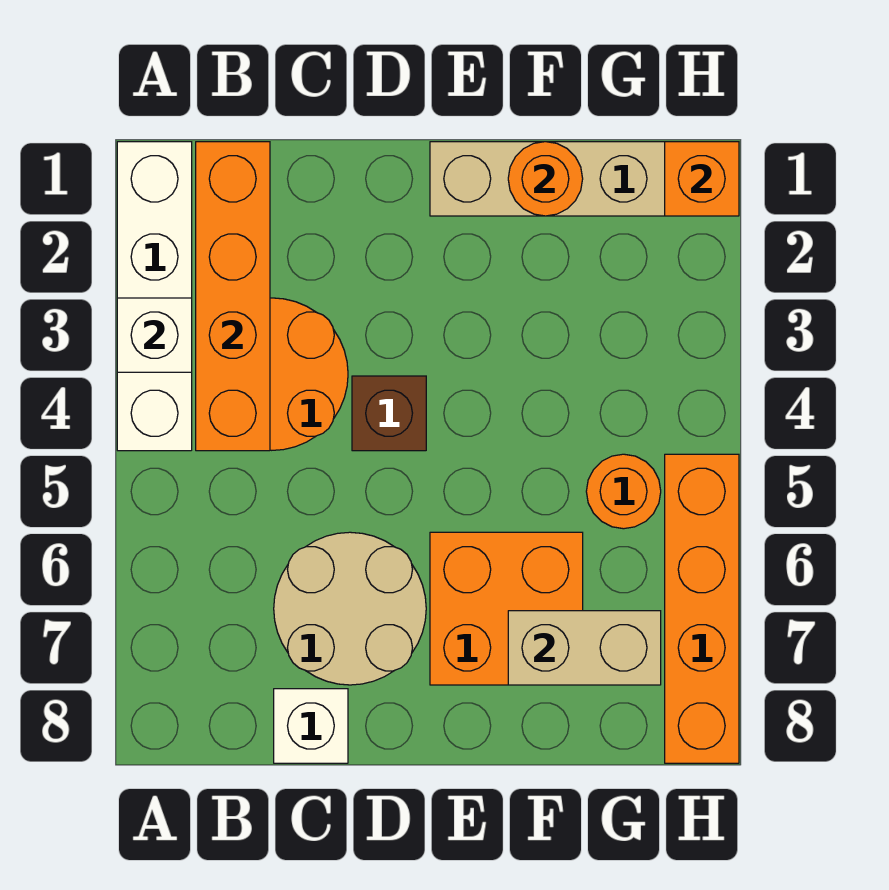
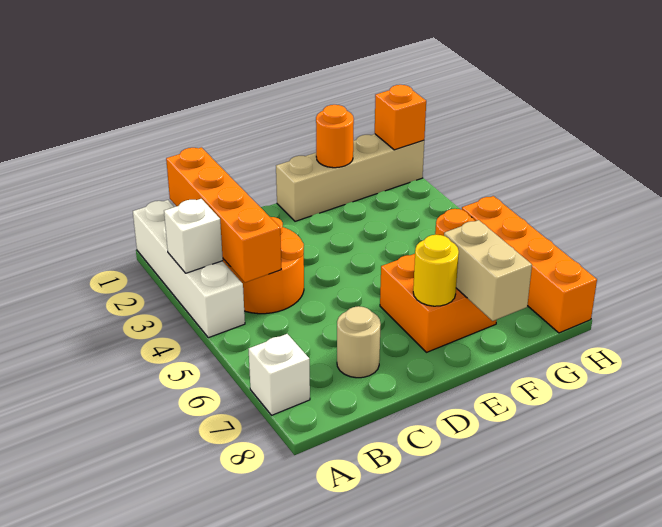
tan 2x2 round brick [274,532,426,685] -> tan 1x1 round brick [337,306,381,378]
white 1x1 brick [274,689,348,763] -> white 1x1 brick moved to [249,334,310,415]
brown 1x1 brick [352,376,426,451] -> none
none -> yellow 1x1 round brick [413,235,459,306]
tan 1x2 brick [508,611,661,685] -> tan 1x2 brick turned to [444,220,532,321]

